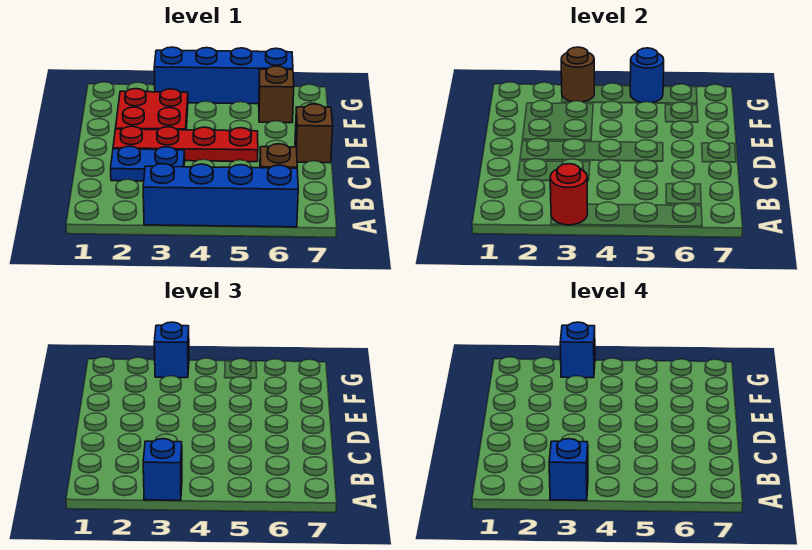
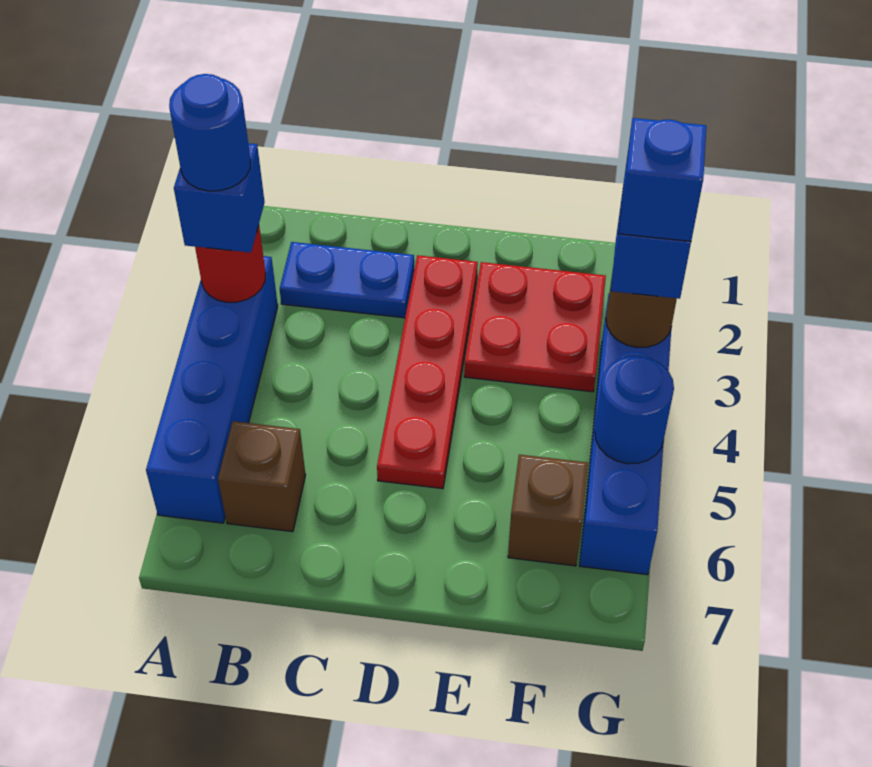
blue 1x1 brick [549,439,588,500] -> blue 1x1 round brick [169,74,251,191]
blue 1x2 plate [111,146,185,181] -> blue 1x2 plate turned to [280,242,414,318]
brown 1x1 brick [295,104,333,163] -> none

